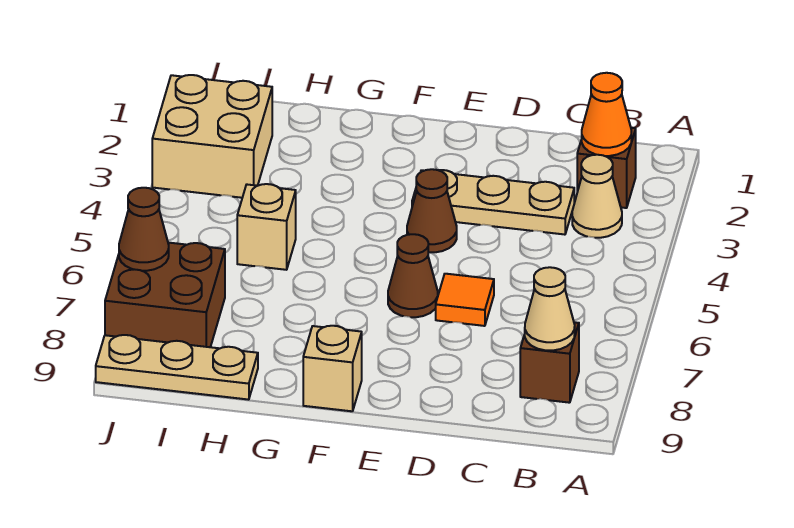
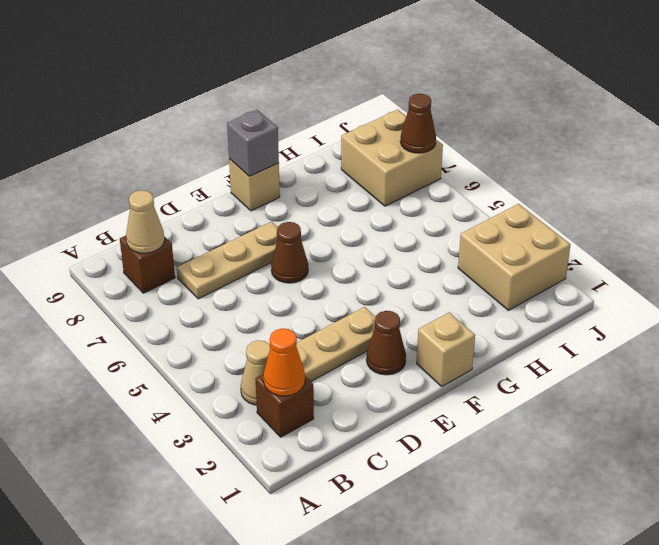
orange 1x1 tile [436,274,494,326] -> none
brown 1x1 cone [407,169,457,252] -> brown 1x1 cone moved to [366,311,406,375]
none -> grey 1x1 brick [227,110,279,176]
tan 1x1 brick [237,184,296,270] -> tan 1x1 brick moved to [417,312,475,386]
tan 1x3 plate [96,335,258,400] -> tan 1x3 plate moved to [177,222,278,299]
brown 2x2 brick [105,243,225,347] -> tan 2x2 brick [341,110,443,206]

